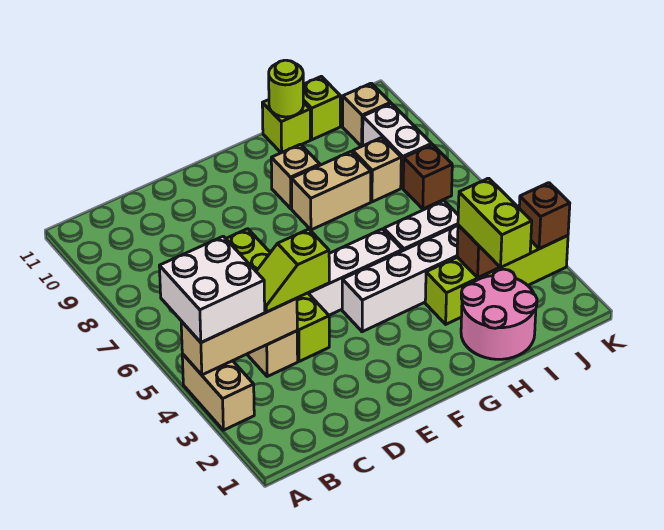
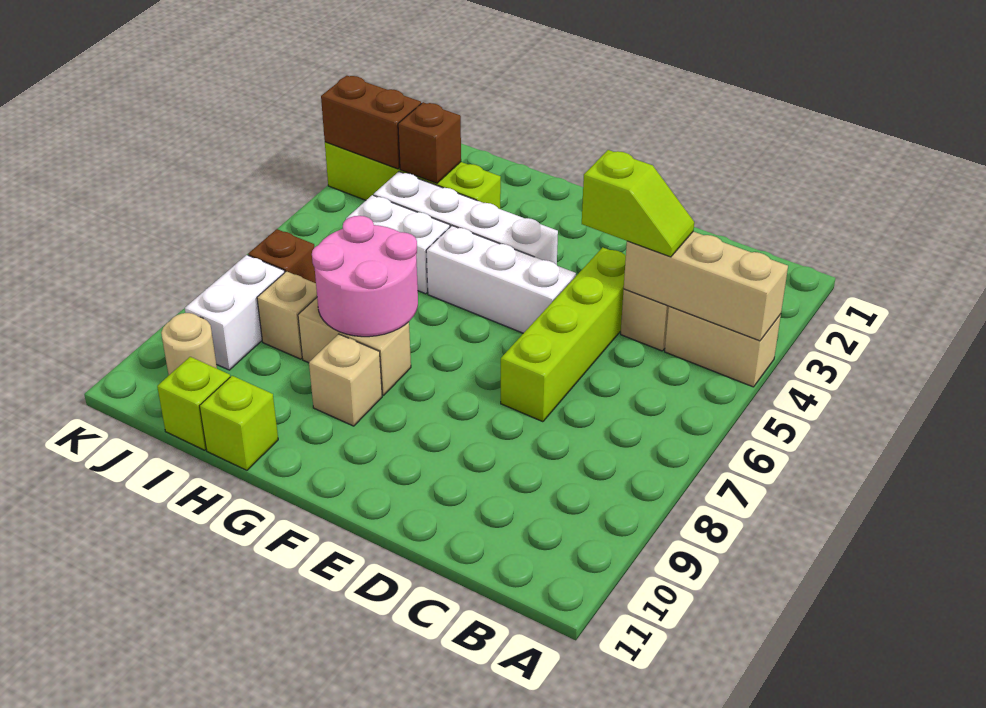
tan 1x2 brick [182,354,254,430] -> tan 1x2 brick turned to [665,306,781,387]
white 2x2 brick [159,236,265,342] -> none
pink 2x2 round brick [461,269,537,359] -> pink 2x2 round brick moved to [312,216,418,337]
lime 1x1 round brick [269,60,304,117] -> none
lime 1x2 brick [458,178,532,268] -> none
tan 1x1 brick [343,83,391,146] -> tan 1x1 round brick [161,313,217,375]
brown 1x1 brick [519,183,570,249] -> brown 1x2 brick [321,76,421,169]

